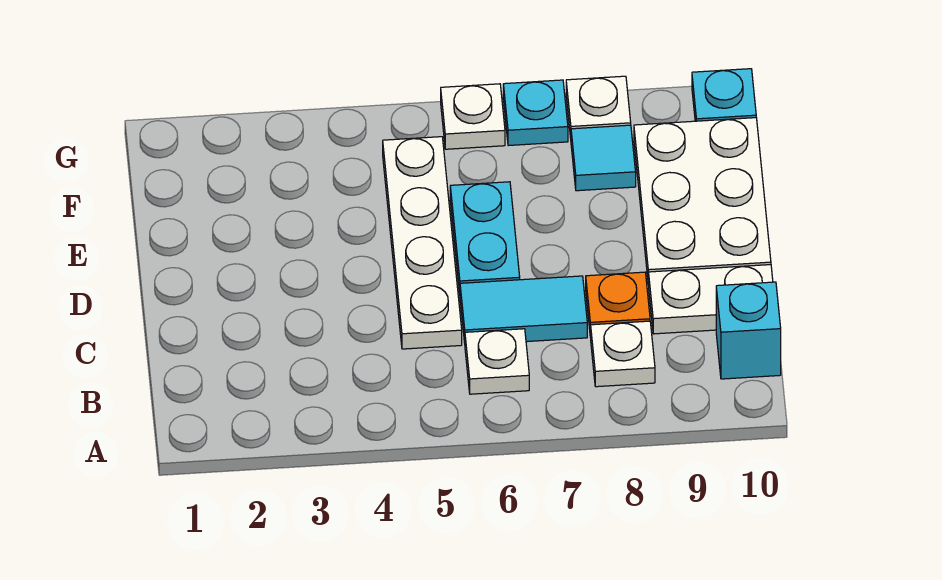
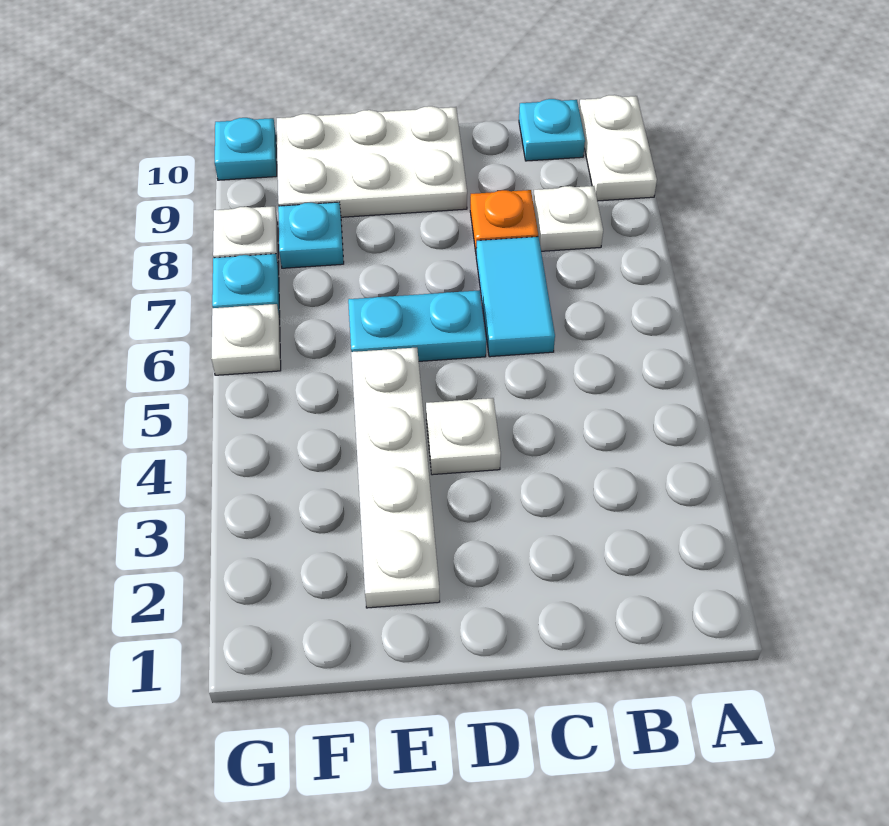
white 1x1 plate [465,329,529,394] -> white 1x1 plate moved to [426,398,501,475]
cyan 1x1 brick [716,282,781,379] -> cyan 1x1 plate [519,99,585,161]
white 1x4 plate [383,137,462,349] -> white 1x4 plate turned to [351,347,440,608]
white 1x2 plate [649,265,773,334] -> white 1x2 plate moved to [579,95,657,201]
cyan 1x1 tile [571,125,636,191] -> cyan 1x1 plate [278,202,344,268]

